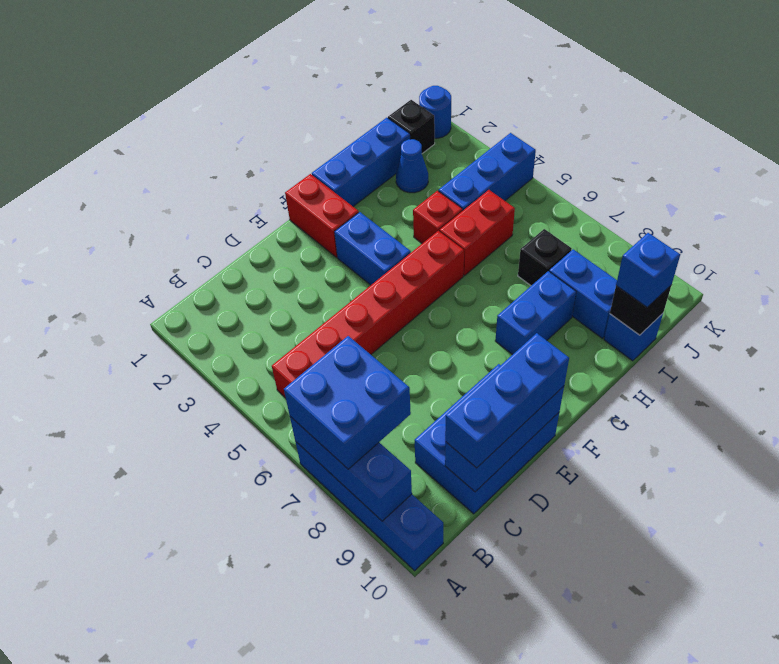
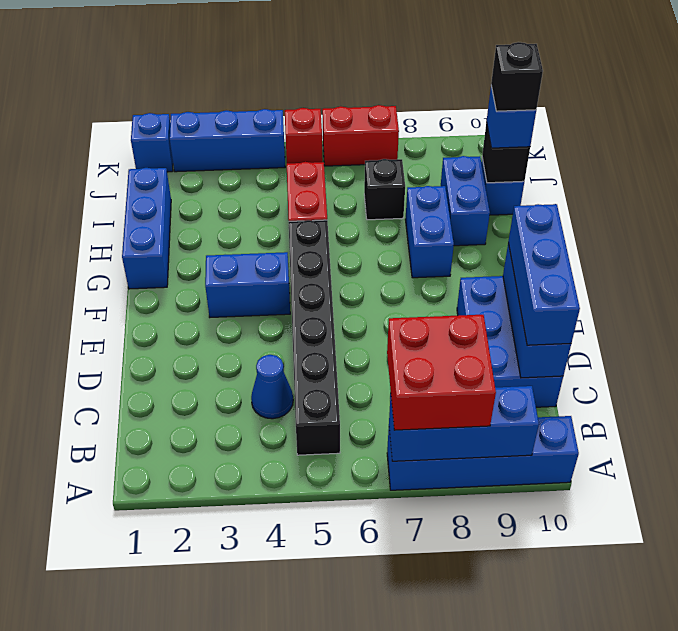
blue 2x2 brick [284,336,411,469] -> red 2x2 brick [387,315,496,430]
red 1x6 brick [272,231,464,398] -> black 1x6 brick [289,220,340,455]
red 1x2 brick [285,174,359,257] -> red 1x2 brick moved to [322,105,399,166]
red 1x1 brick [413,191,463,243] -> red 1x1 brick moved to [285,108,323,163]
blue 1x1 cone [396,139,428,193] -> blue 1x1 cone moved to [251,355,293,419]
blue 1x3 brick [439,133,536,210] -> blue 1x3 brick turned to [170,109,285,172]
blue 1x2 brick [549,249,617,338] -> blue 1x2 brick turned to [441,156,490,246]
black 1x1 brick [388,100,435,153] -> black 1x1 brick moved to [491,42,543,111]
blue 1x1 round brick [419,86,451,138] -> blue 1x1 brick [131,113,173,172]

